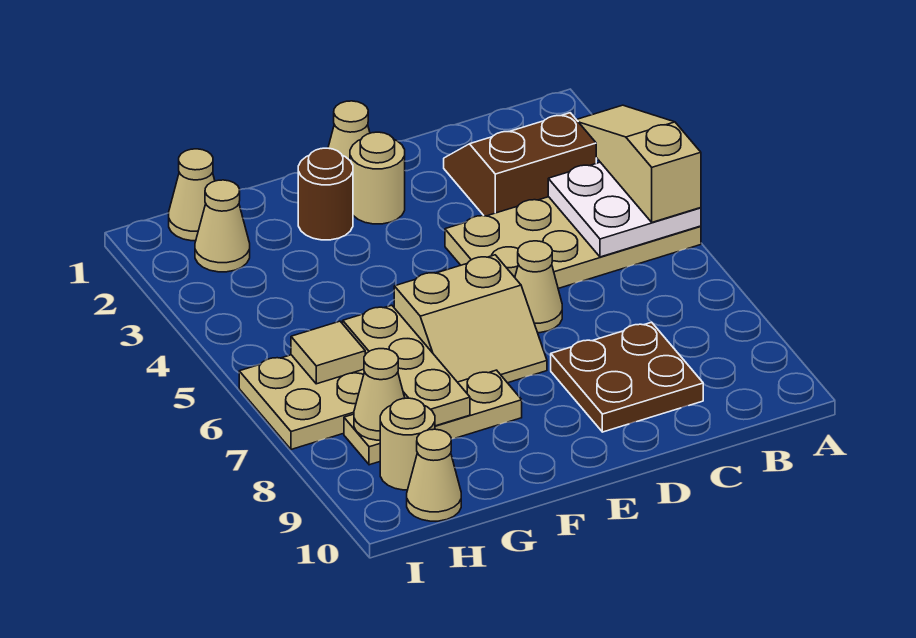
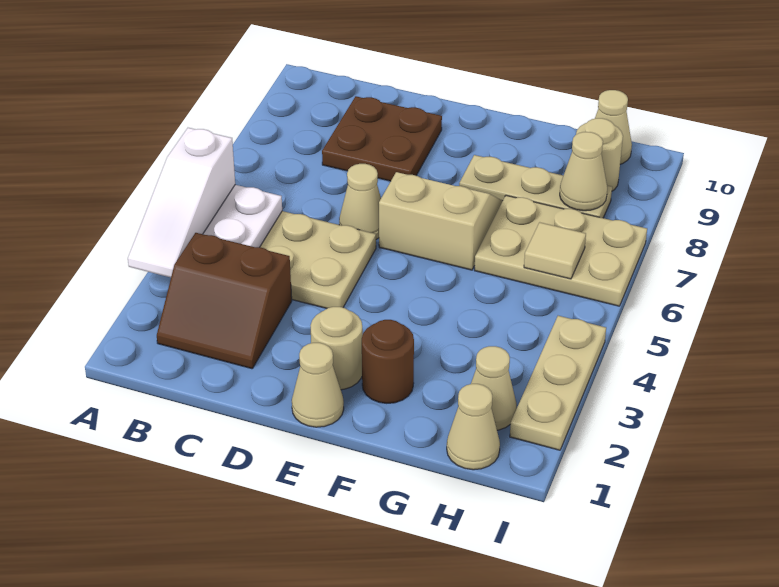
tan 1x3 slope [577,105,701,222] -> white 1x3 slope [128,128,235,277]
tan 1x3 plate [343,305,470,426] -> tan 1x3 plate moved to [510,316,606,450]

